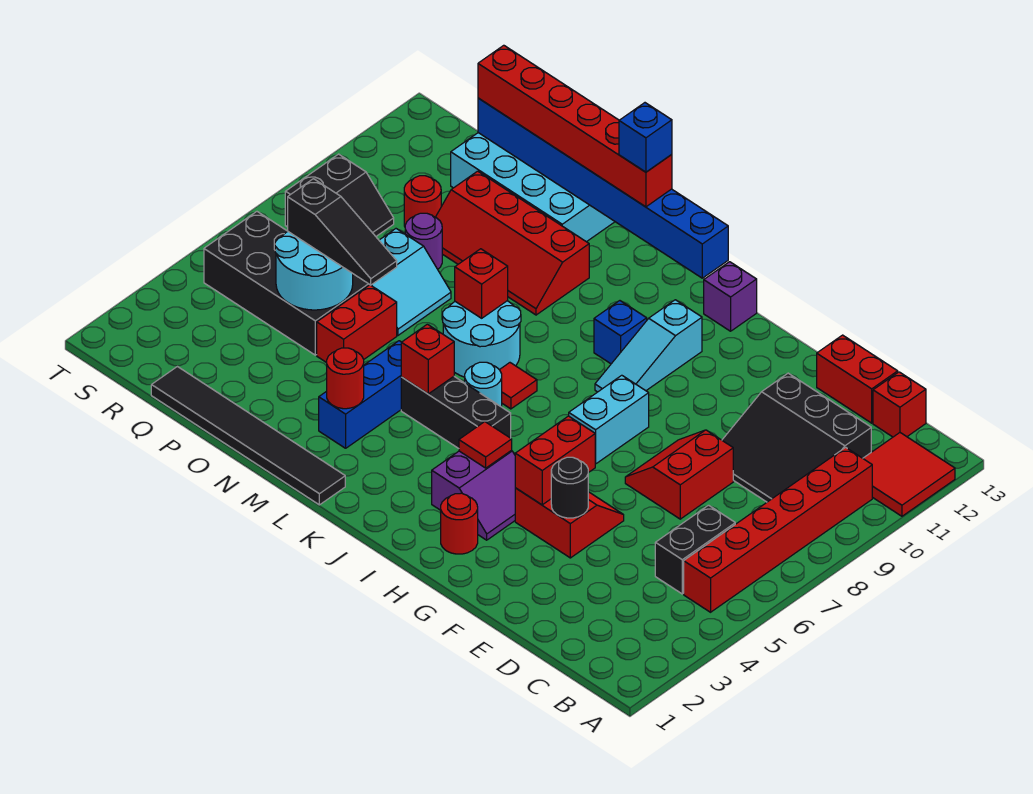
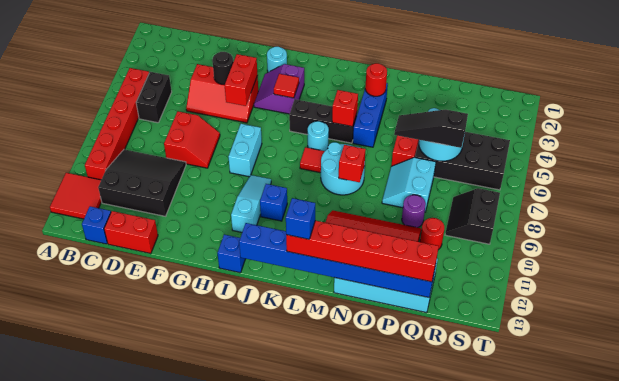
red 1x1 brick [873,372,926,437] -> blue 1x1 brick [82,206,111,244]
red 2x2 slope [515,488,624,558] -> red 2x3 slope [186,64,258,123]
red 1x1 round brick [441,493,478,554] -> cyan 1x1 round brick [267,47,287,72]
purple 1x1 brick [704,262,757,331] -> blue 1x1 brick [217,235,245,273]
black 1x6 tile [151,367,345,505] -> none

